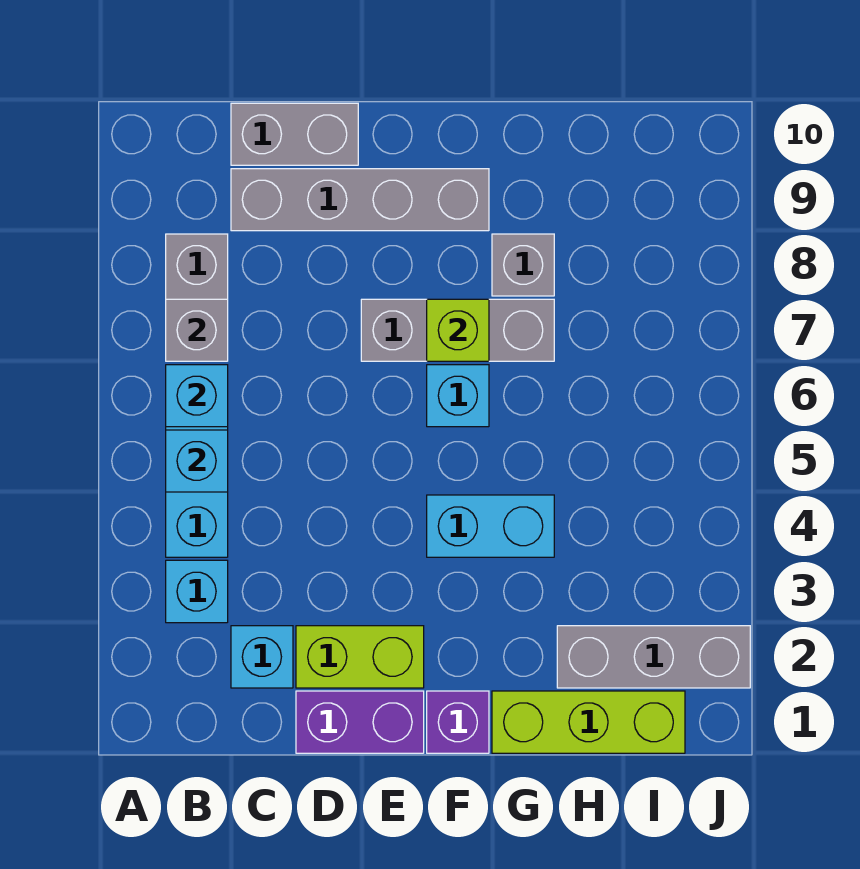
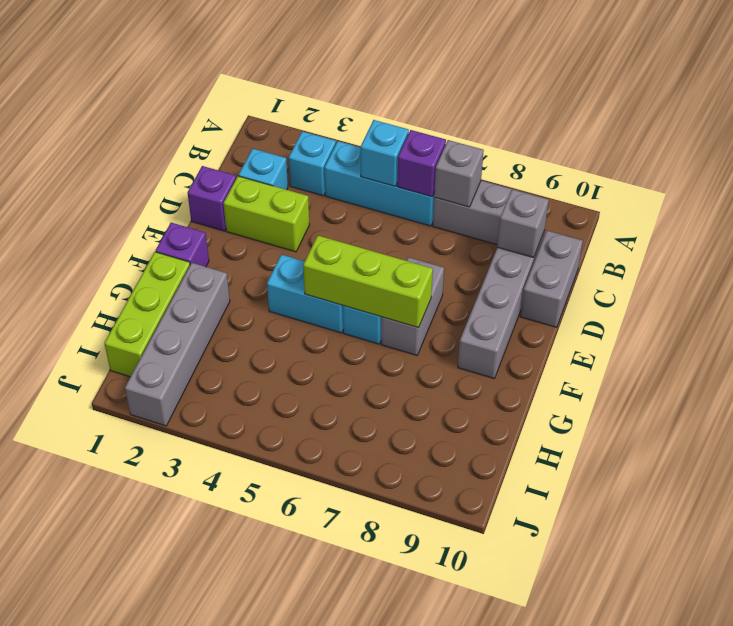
cyan 1x1 brick [166,365,228,427] -> purple 1x1 brick [397,130,446,197]
purple 1x2 brick [296,691,424,753] -> purple 1x1 brick [188,166,236,231]
lime 1x2 brick [296,626,424,688] -> lime 1x2 brick turned to [224,176,309,252]
grey 1x3 brick [361,299,554,361] -> grey 1x2 brick [381,257,444,355]
cyan 1x2 brick [427,495,554,557] -> cyan 1x2 brick turned to [267,255,343,333]
lime 1x1 brick [427,299,489,361] -> lime 1x3 brick [303,236,433,328]
grey 1x1 brick [492,234,554,296] -> grey 1x1 brick moved to [497,189,549,257]
grey 1x3 brick [557,626,750,688] -> grey 1x4 brick [125,263,230,426]

